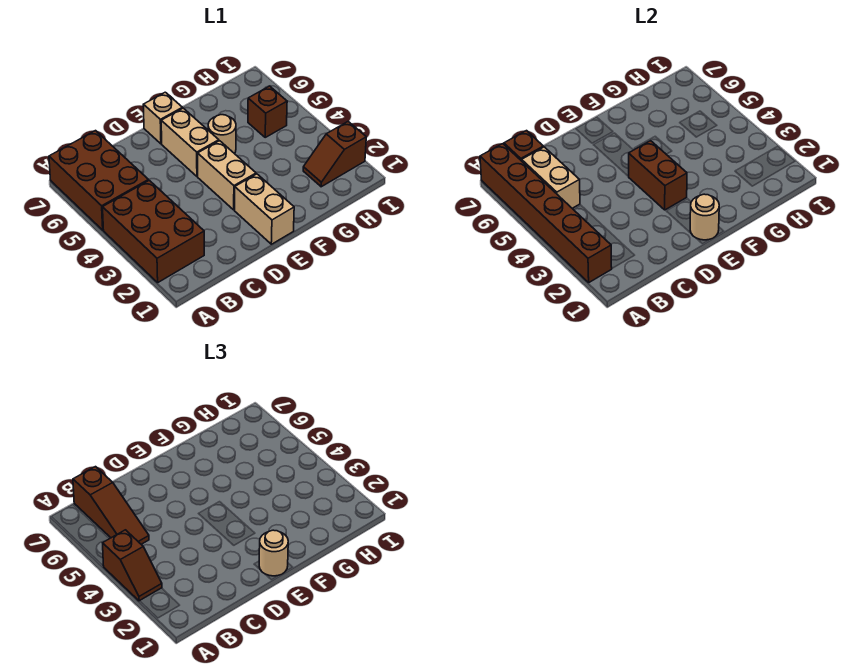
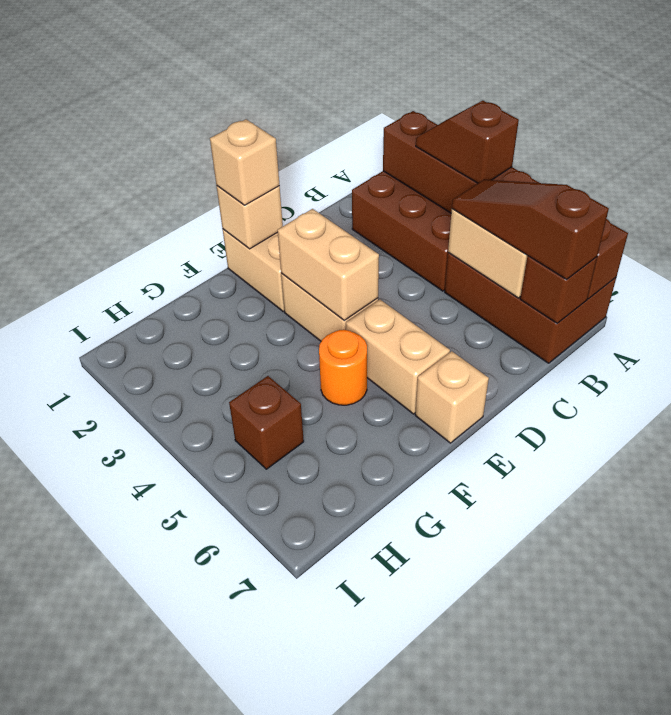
tan 1x1 round brick [690,194,719,240] -> tan 1x1 brick [217,186,283,249]
tan 1x1 round brick [259,530,288,576] -> tan 1x1 brick [210,119,280,205]
brown 1x2 brick [629,141,687,210] -> tan 1x2 brick [278,209,379,321]
tan 1x1 round brick [208,115,236,154] -> orange 1x1 round brick [319,330,367,405]
brown 1x2 slope [303,122,366,187] -> none

